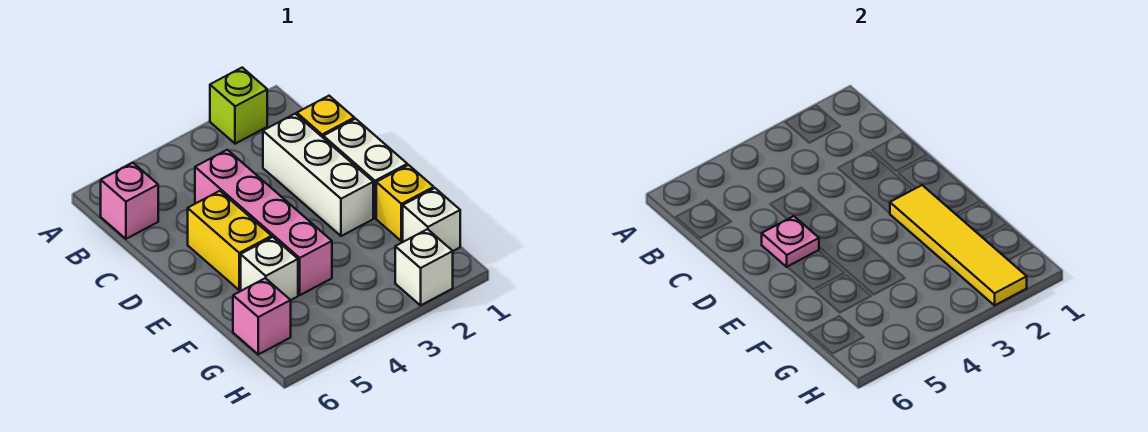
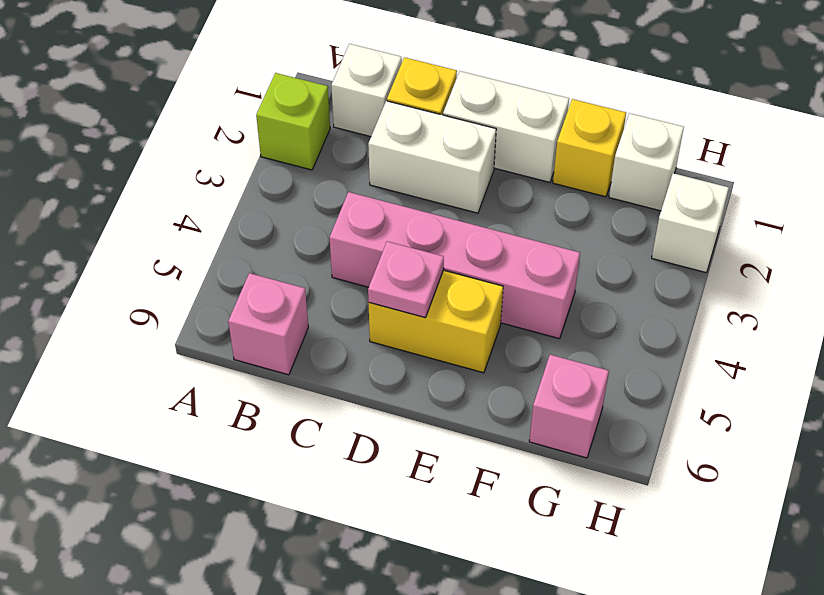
white 1x3 brick [263,114,373,236] -> white 1x2 brick [368,101,496,213]
yellow 1x4 tile [890,185,1027,305] -> none
white 1x1 brick [241,237,298,300] -> white 1x1 brick moved to [331,44,402,137]

